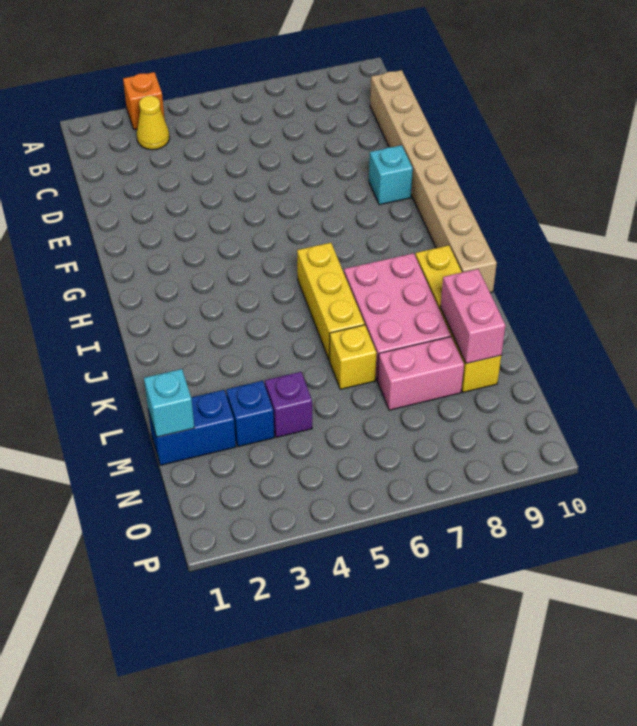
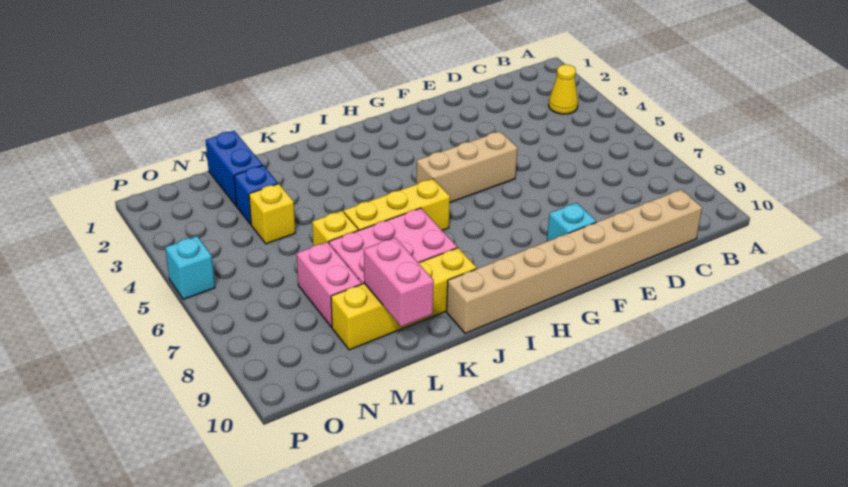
orange 1x1 brick [123,72,165,129] -> none
none -> tan 1x3 brick [416,131,518,202]
pink 1x2 brick [440,269,506,364] -> pink 1x2 brick turned to [364,238,434,327]
cyan 1x1 brick [144,369,194,437] -> cyan 1x1 brick moved to [165,236,215,299]
purple 1x1 brick [265,372,312,437] -> yellow 1x1 brick [249,184,295,244]

